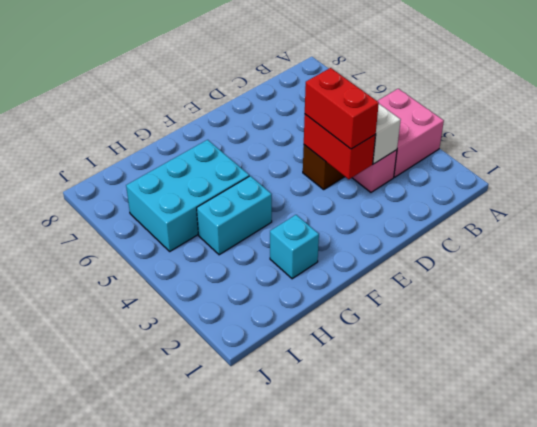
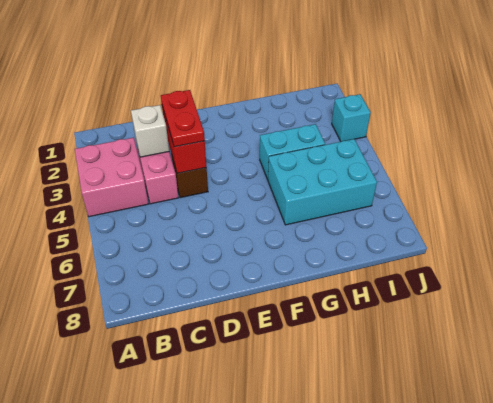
red 1x2 brick [305,68,379,149] -> red 1x2 plate [161,90,205,147]
cyan 1x1 brick [270,215,319,279] -> cyan 1x1 brick moved to [332,94,371,142]

